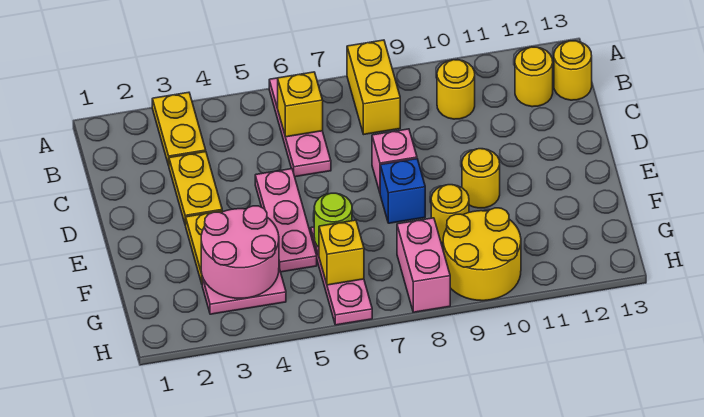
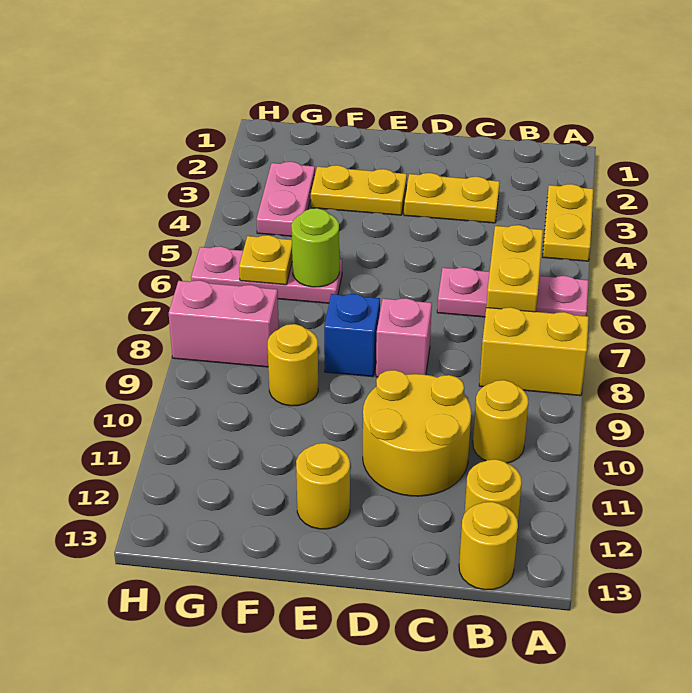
yellow 1x2 plate [152,92,206,166] -> yellow 1x2 plate turned to [543,184,593,261]
yellow 1x1 brick [278,72,323,137] -> yellow 1x2 brick [486,225,543,312]
pink 1x3 plate [255,169,317,272] -> none
yellow 1x1 round brick [462,149,500,208] -> yellow 1x1 round brick moved to [296,443,350,529]
pink 2x2 round brick [201,206,279,298] -> none
yellow 1x1 brick [319,220,364,285] -> yellow 1x1 plate [239,235,292,285]
yellow 2x2 round brick [443,208,521,301] -> yellow 2x2 round brick moved to [363,370,471,496]

